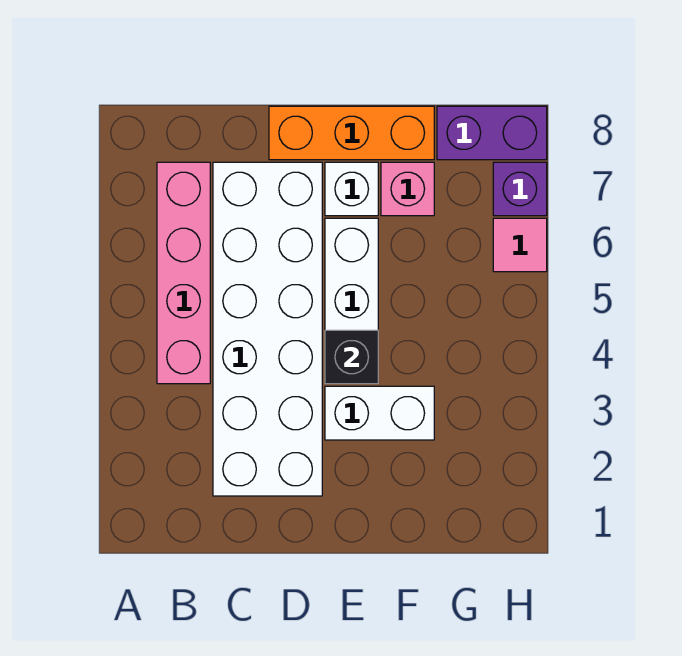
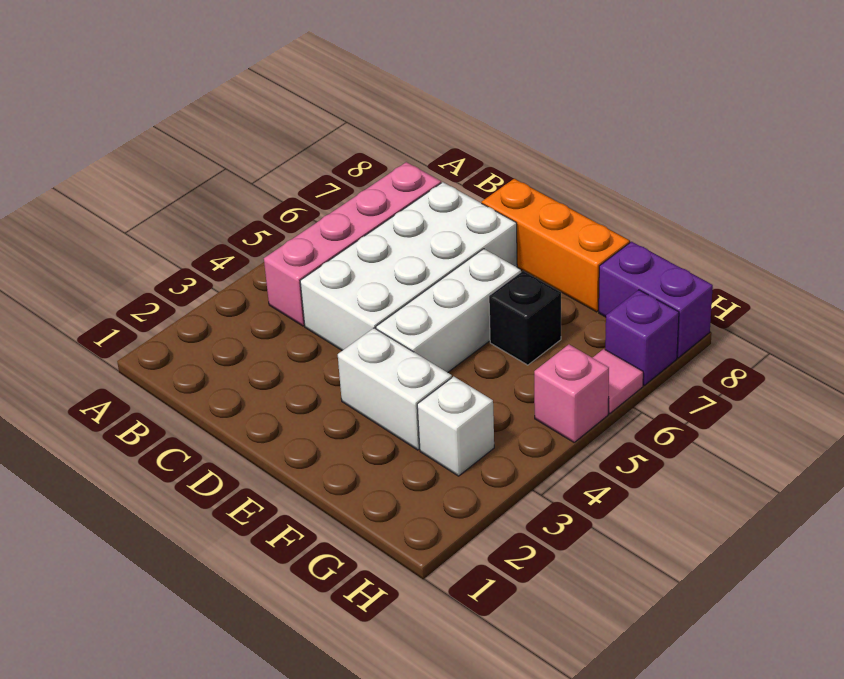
white 2x6 brick [213,162,322,496] -> white 2x4 brick [300,182,517,351]
black 1x1 brick [325,330,378,384] -> black 1x1 brick moved to [489,271,561,365]
white 1x1 brick [325,162,378,216] -> white 1x1 brick moved to [417,376,494,476]
pink 1x1 brick [381,162,434,216] -> pink 1x1 brick moved to [534,344,609,442]

